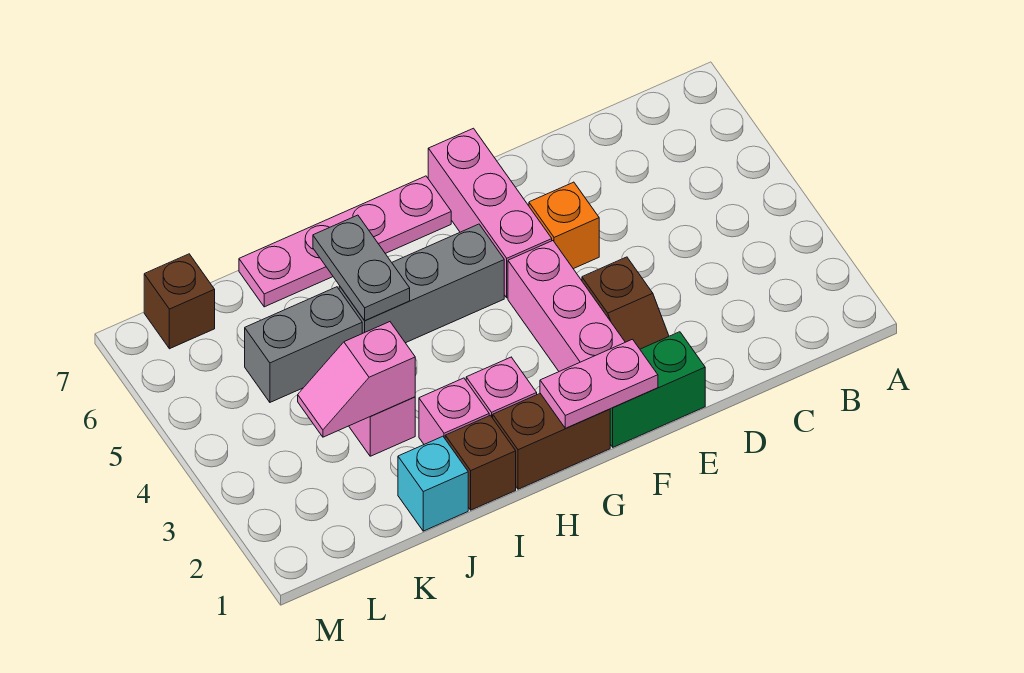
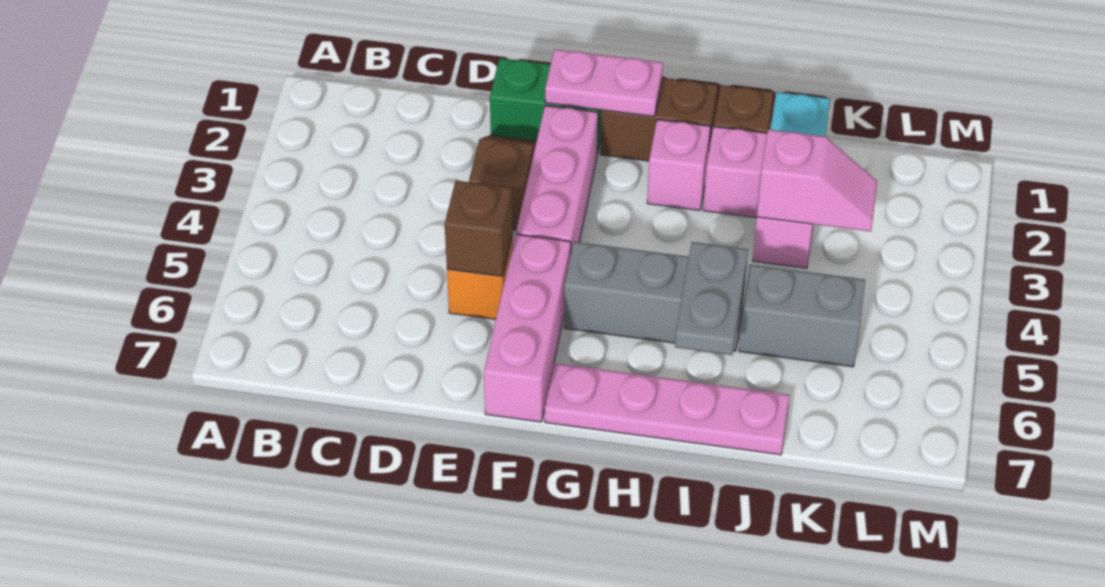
brown 1x1 brick [144,254,215,349] -> brown 1x1 brick moved to [445,181,513,277]

